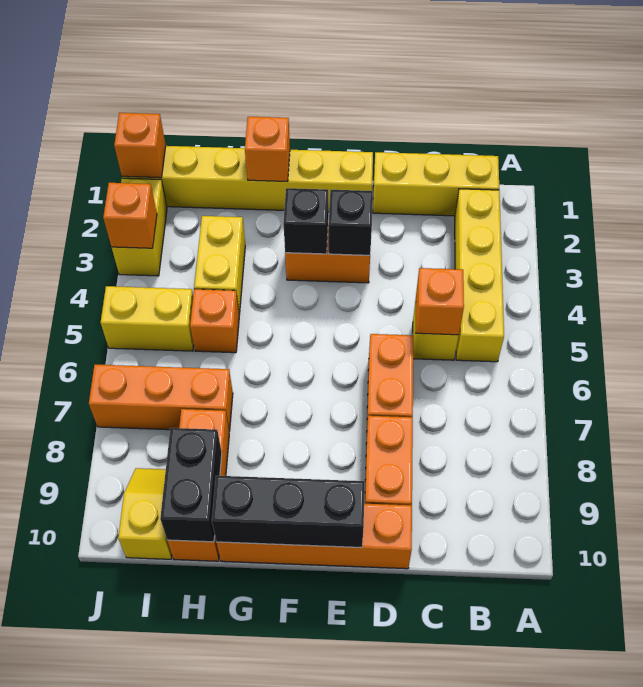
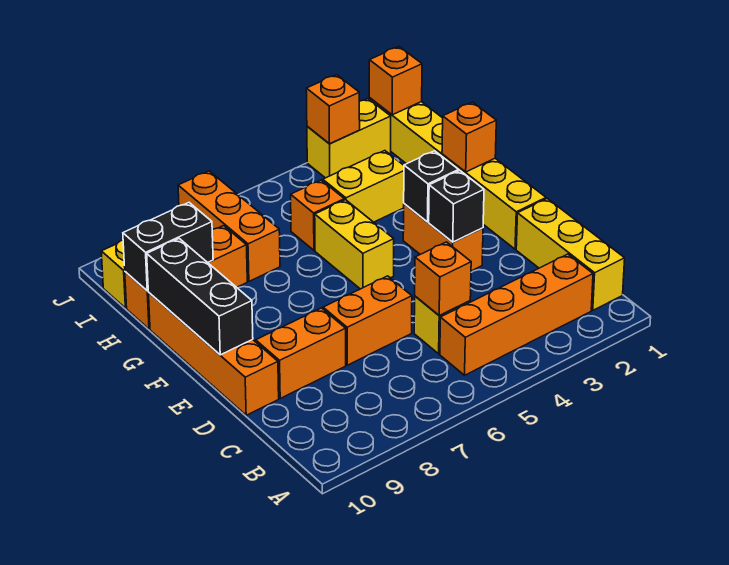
yellow 1x4 brick [455,189,504,362] -> orange 1x4 brick [440,254,593,375]
yellow 1x2 brick [101,286,194,351] -> yellow 1x2 brick moved to [315,200,394,289]

